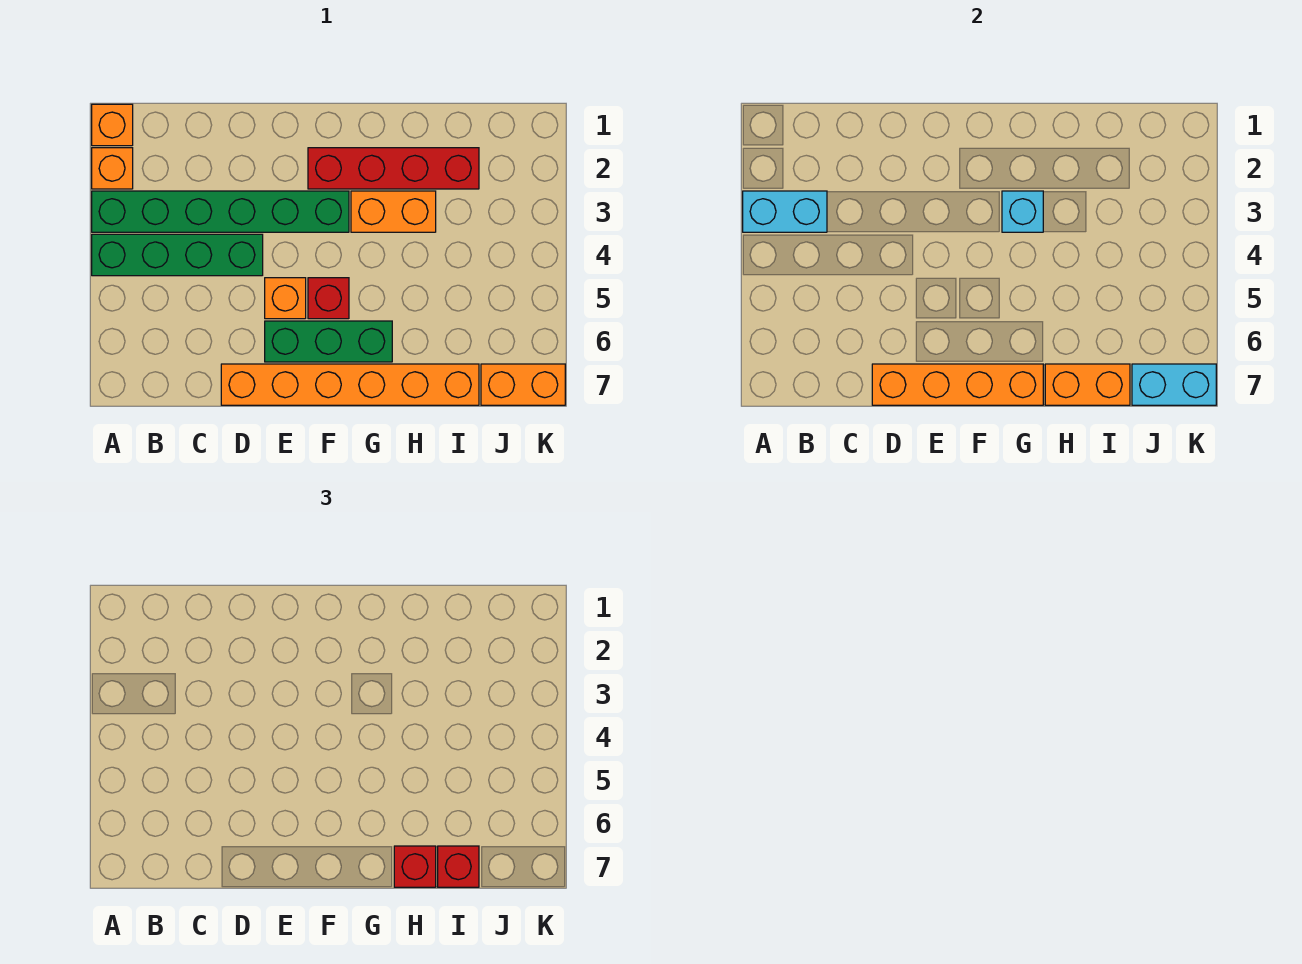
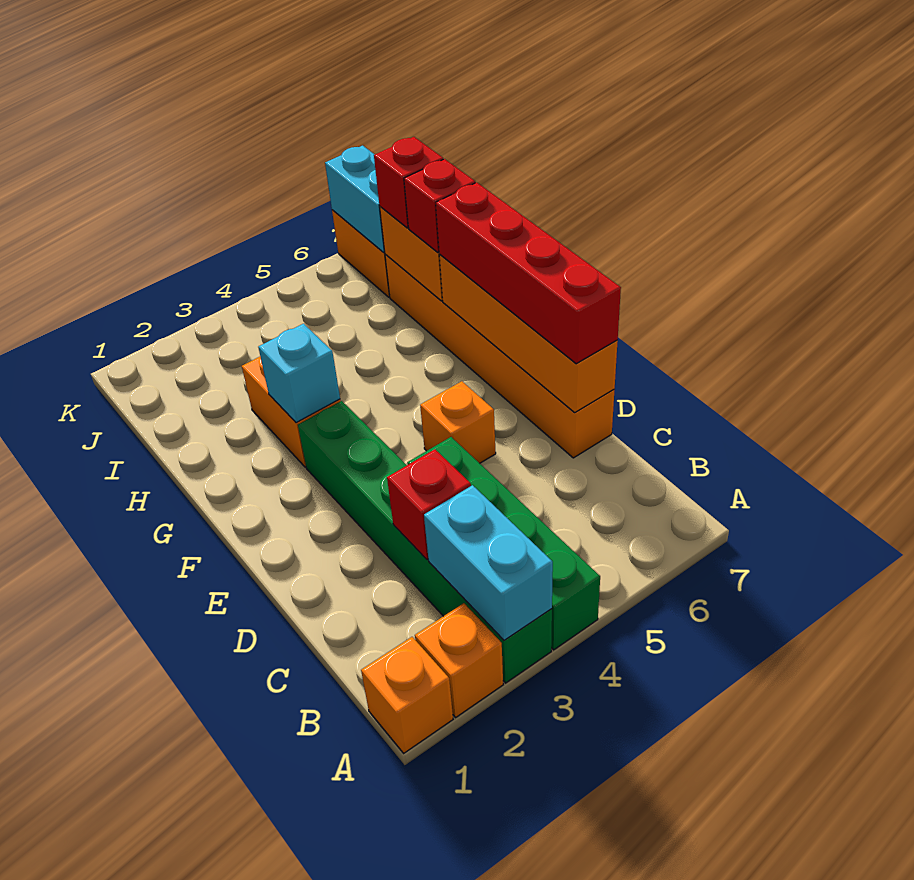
green 1x3 brick [265,321,392,362] -> none
red 1x4 brick [308,148,479,189] -> red 1x4 brick moved to [436,182,621,364]
red 1x1 brick [308,278,349,319] -> red 1x1 brick moved to [387,449,471,560]

